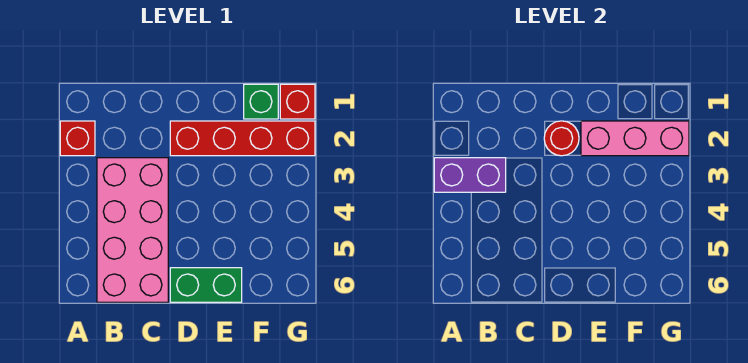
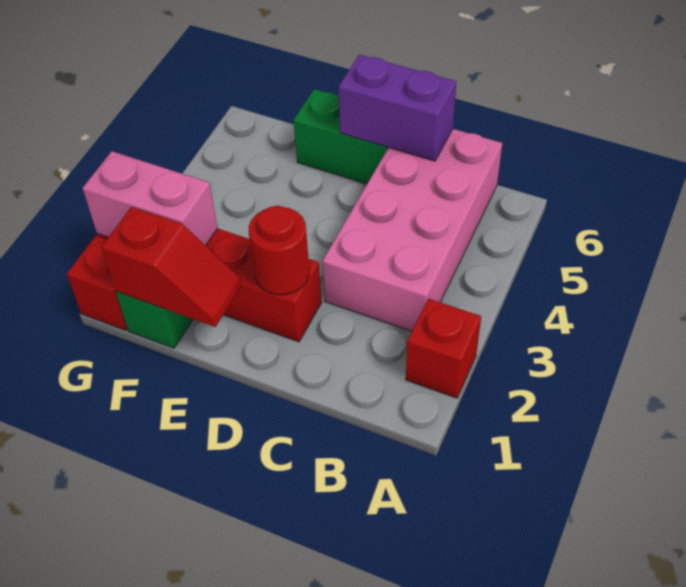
purple 1x2 brick [434,158,506,192] -> purple 1x2 brick moved to [338,55,457,161]
none -> red 1x2 slope [102,207,242,327]
pink 1x3 brick [581,121,689,156] -> pink 1x2 brick [83,151,218,245]

